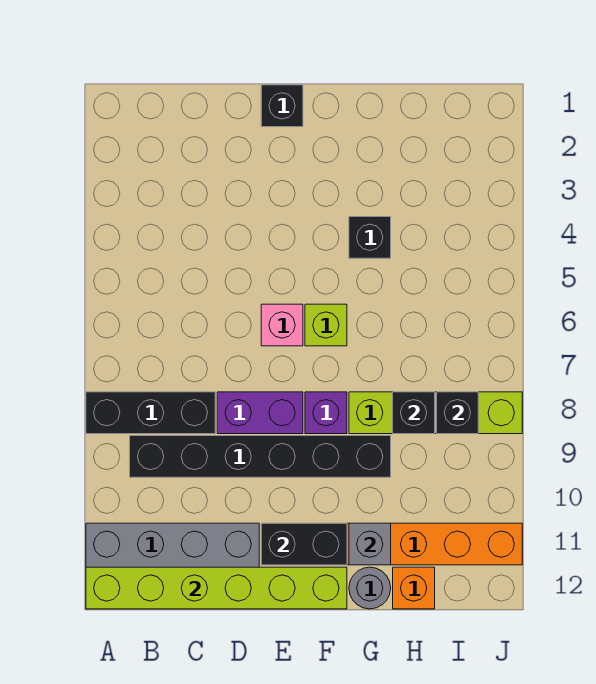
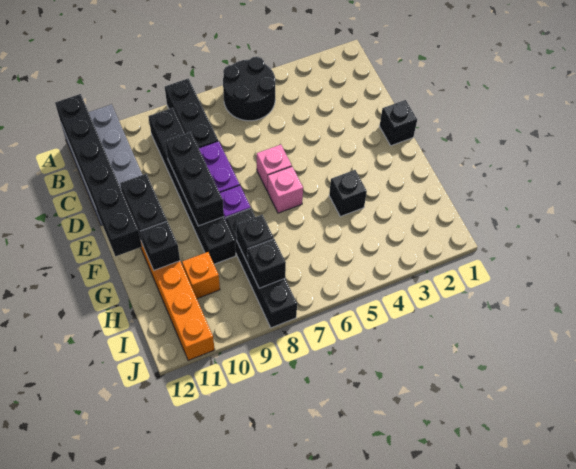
none -> black 2x2 round brick [223,57,275,121]
lime 1x6 brick [86,567,347,609] -> black 1x6 brick [55,94,142,256]
none -> black 1x3 brick [165,132,224,226]
lime 1x1 brick [305,304,347,346] -> pink 1x1 brick [268,167,303,213]
lime 1x4 brick [349,392,522,434] -> black 1x4 brick [226,208,297,328]
grey 1x1 brick [349,523,391,565] -> black 1x1 brick [140,221,180,270]
grey 1x1 round brick [349,567,391,609] -> none
orange 1x1 brick [393,567,435,609] -> orange 1x1 brick moved to [182,252,220,299]

